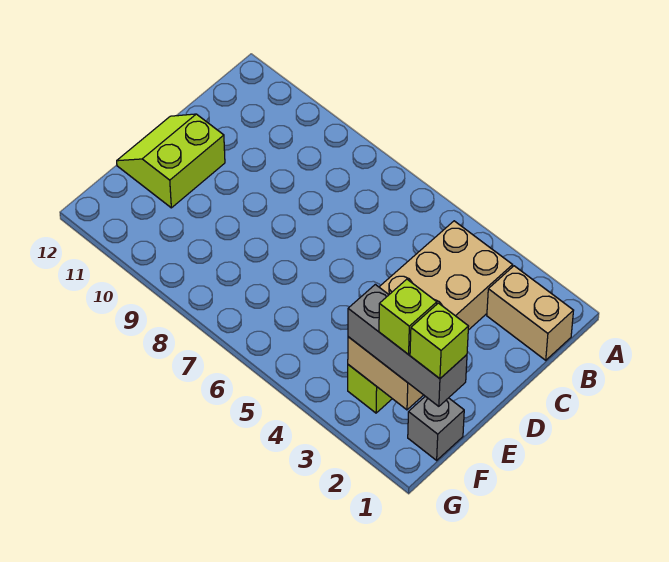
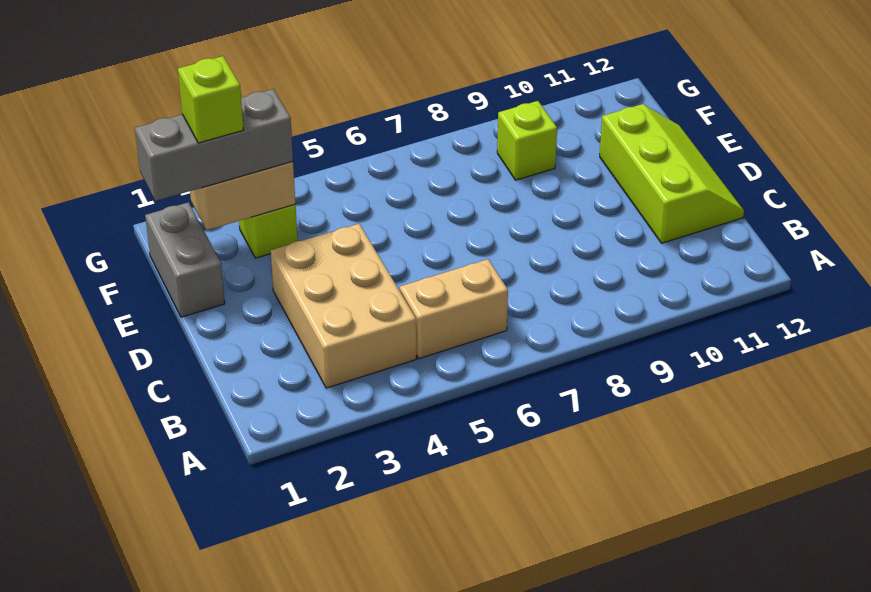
tan 1x2 brick [487,266,574,360] -> tan 1x2 brick moved to [400,259,508,358]
lime 2x2 slope [117,114,225,208] -> lime 2x3 slope [600,104,744,243]
grey 1x1 brick [408,396,464,460] -> grey 1x2 brick [145,202,225,317]
lime 1x1 brick [410,303,469,379] -> lime 1x1 brick moved to [497,101,557,180]

